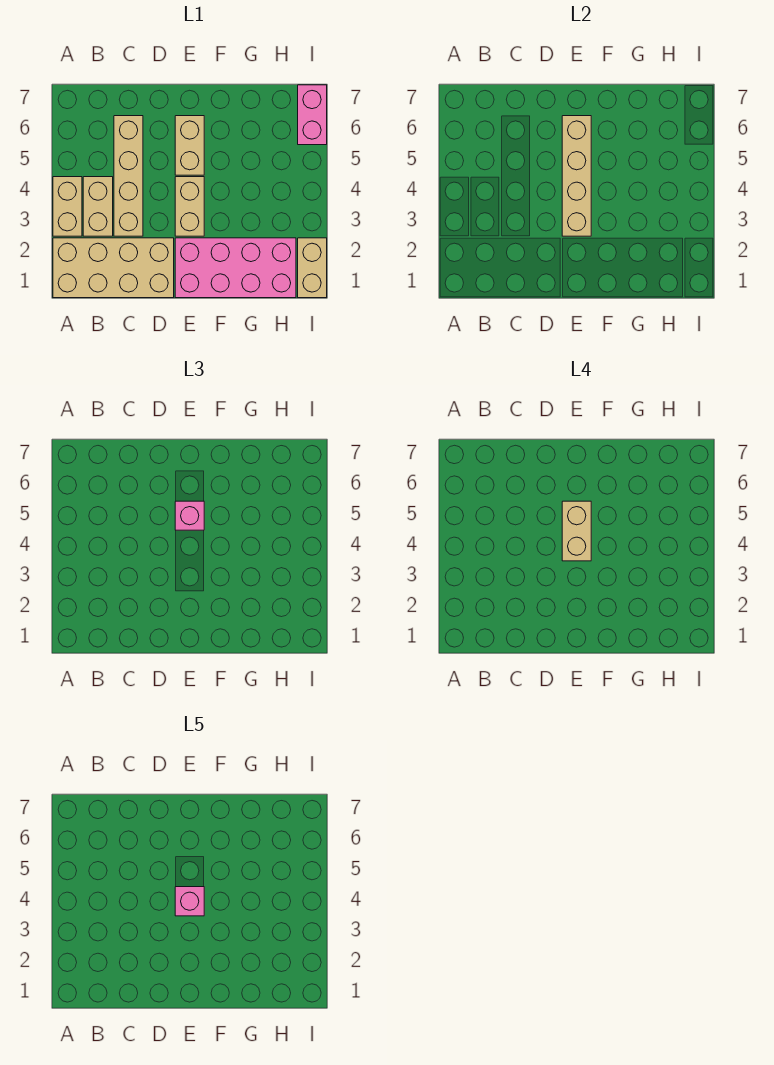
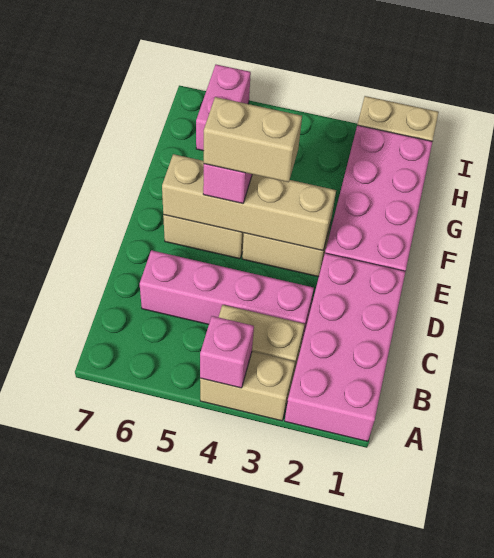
tan 2x4 brick [53,238,174,298] -> pink 2x4 brick [285,253,405,441]
tan 1x4 brick [114,116,143,236] -> pink 1x4 brick [140,250,314,341]
pink 1x1 brick [175,887,204,916] -> pink 1x1 brick moved to [200,316,254,388]
pink 1x2 brick [298,85,327,145] -> pink 1x2 brick turned to [196,65,251,151]

